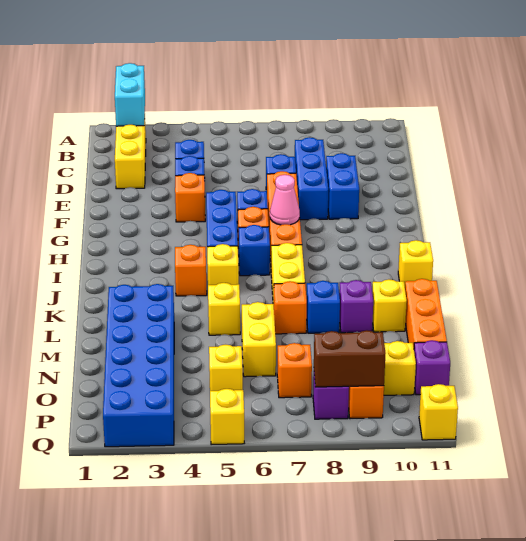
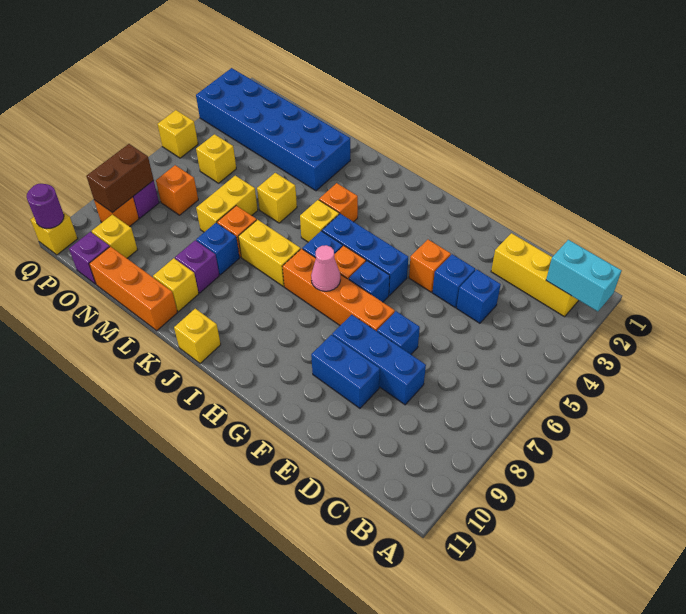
yellow 1x2 brick [242,302,276,377] -> yellow 1x2 brick turned to [196,176,258,232]
none -> purple 1x1 round brick [27,184,64,229]

